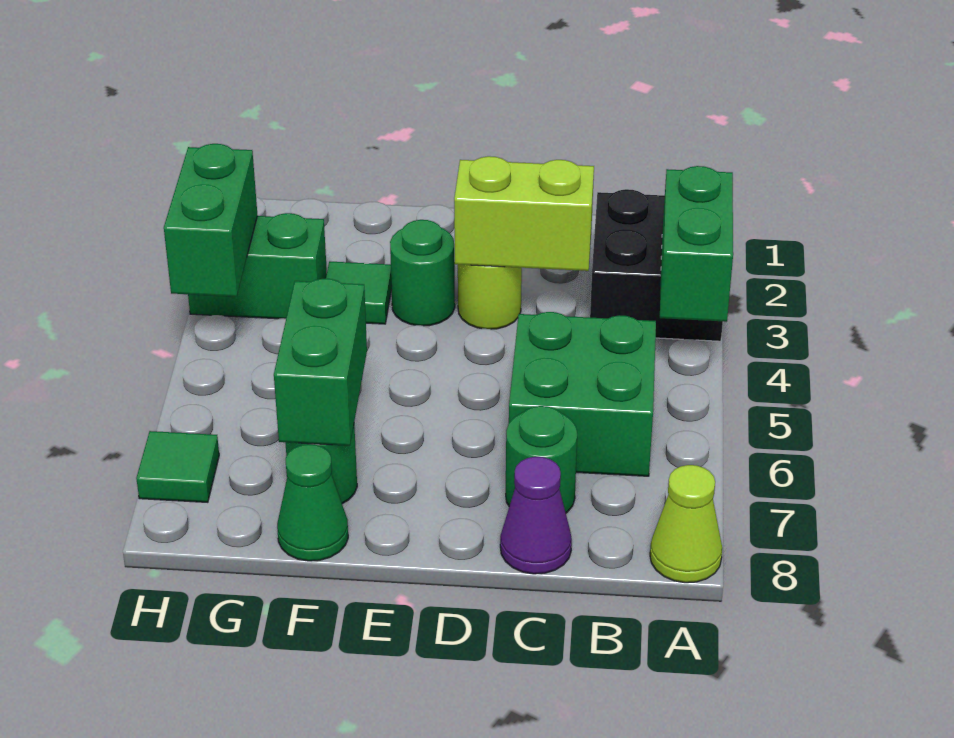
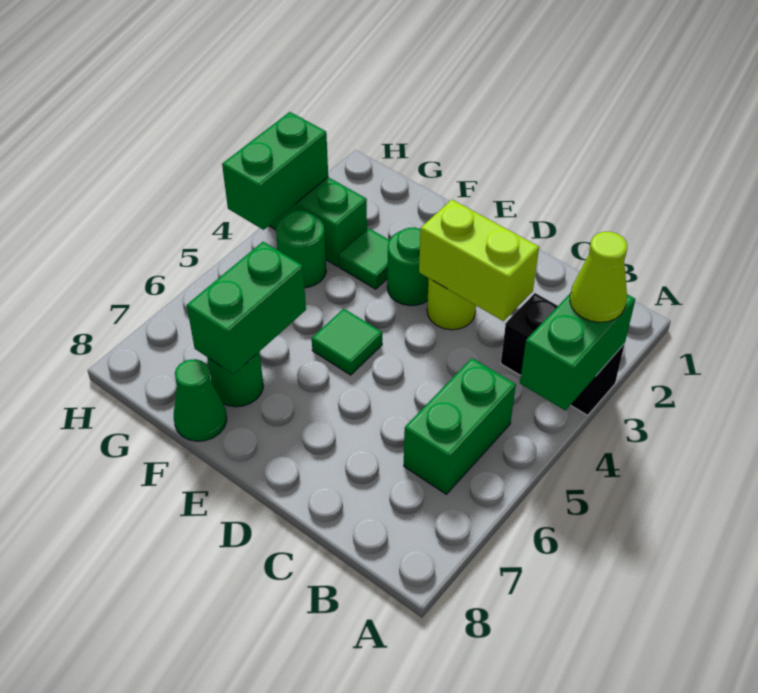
black 2x2 brick [590,189,723,341] -> black 1x2 brick [501,293,625,415]
lime 1x1 cone [650,465,722,583] -> lime 1x1 cone moved to [570,232,627,322]
green 2x2 brick [509,312,656,476] -> green 1x2 brick [404,358,516,494]
green 1x1 round brick [506,406,577,513] -> green 1x1 round brick moved to [276,210,326,288]
purple 1x1 cone [500,457,572,574] -> none
green 1x1 tile [136,431,219,502] -> green 1x1 tile moved to [312,309,382,375]

